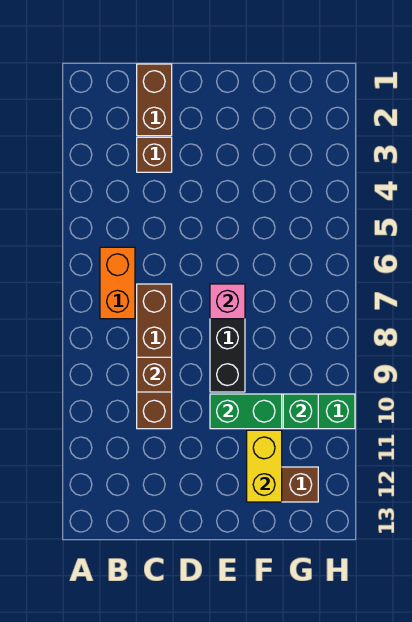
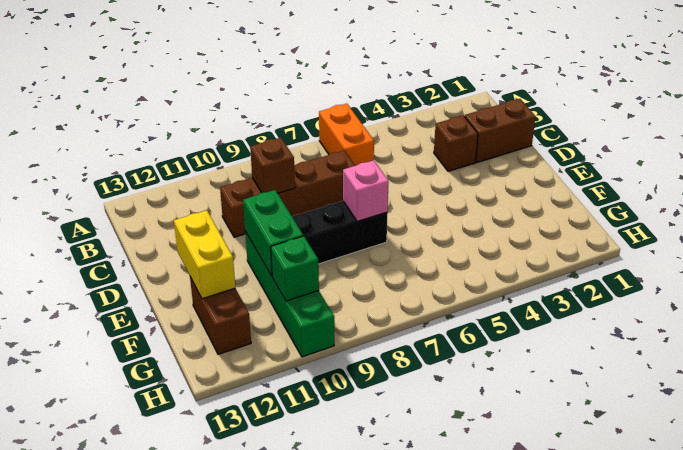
orange 1x2 brick [100,247,135,319] -> orange 1x2 brick turned to [319,104,374,166]
yellow 1x2 brick [247,430,282,502] -> yellow 1x2 brick turned to [174,210,235,299]

